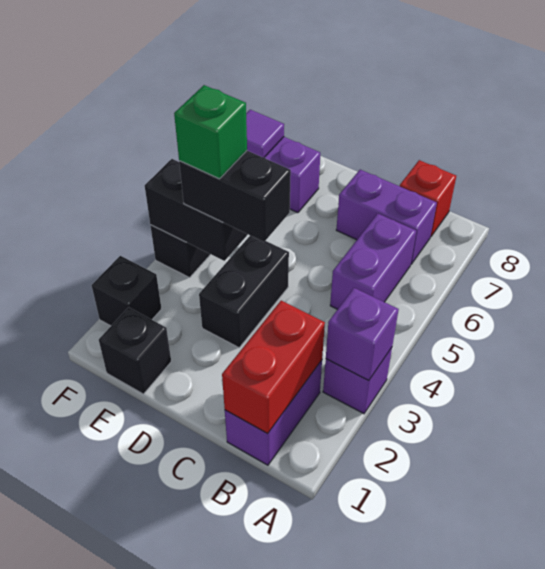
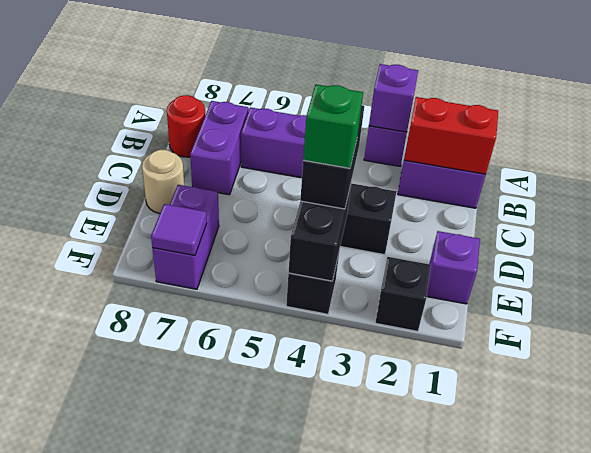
red 1x1 brick [400,160,456,237] -> red 1x1 round brick [167,95,205,157]
none -> tan 1x1 round brick [142,150,184,214]
black 1x1 brick [99,307,171,394] -> purple 1x1 brick [427,231,480,304]

